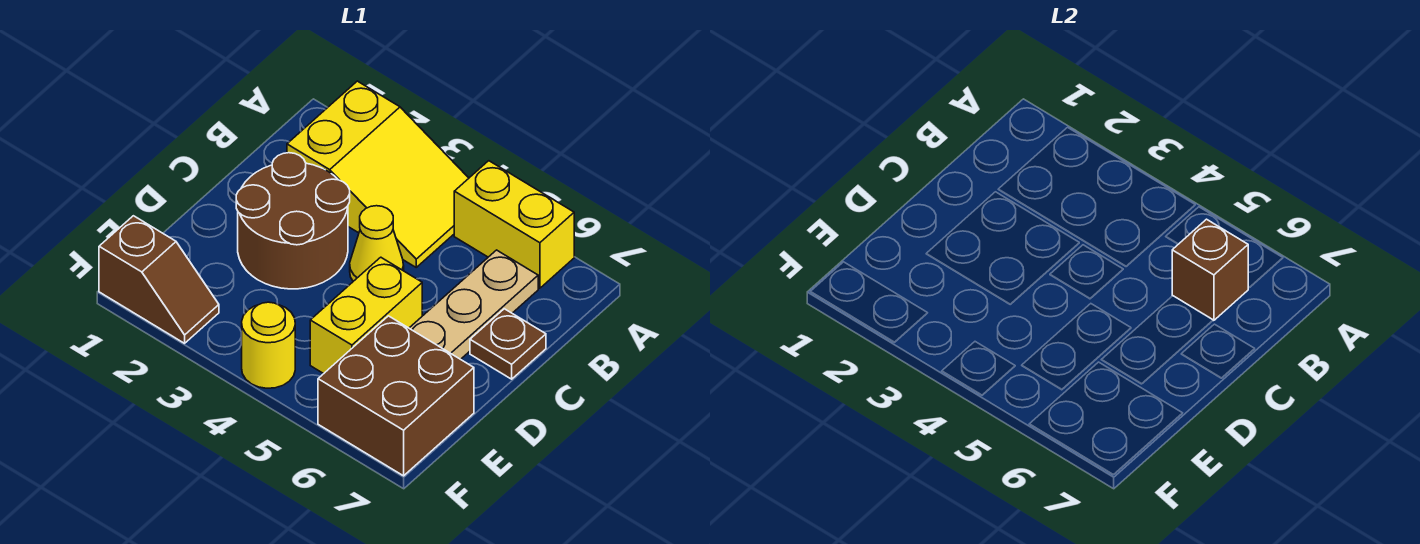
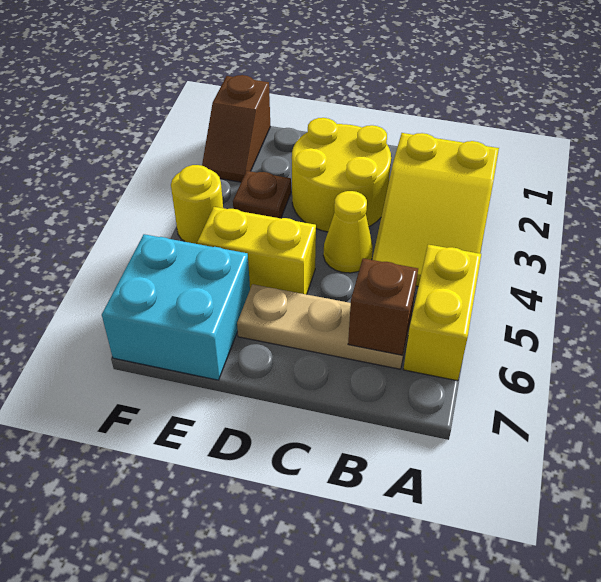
brown 2x2 round brick [236,153,350,289] -> yellow 2x2 round brick [292,118,391,232]
brown 1x1 plate [470,309,546,379] -> brown 1x1 plate moved to [233,171,291,218]
brown 2x2 brick [318,316,474,476] -> cyan 2x2 brick [102,234,250,380]

